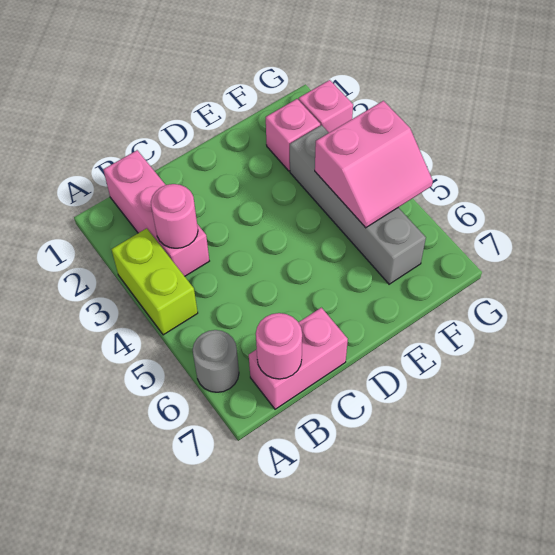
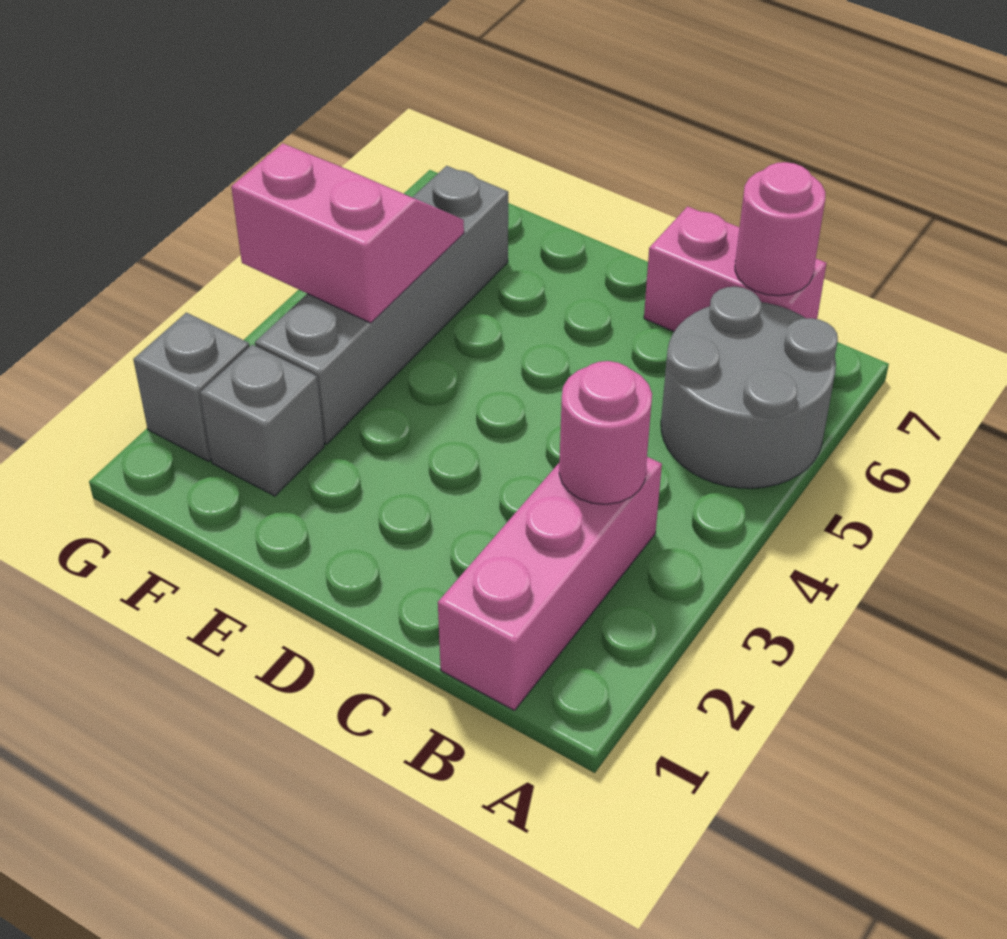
lime 1x2 brick [111,228,198,335] -> none
grey 1x1 round brick [193,330,239,392] -> grey 2x2 round brick [661,287,838,488]
pink 1x1 brick [266,99,320,171] -> grey 1x1 brick [200,345,324,496]
pink 1x1 brick [299,80,353,133] -> grey 1x1 brick [133,313,250,461]

